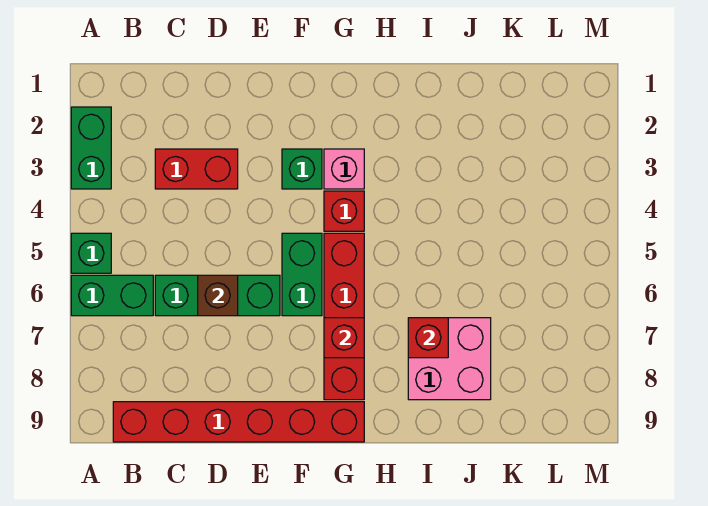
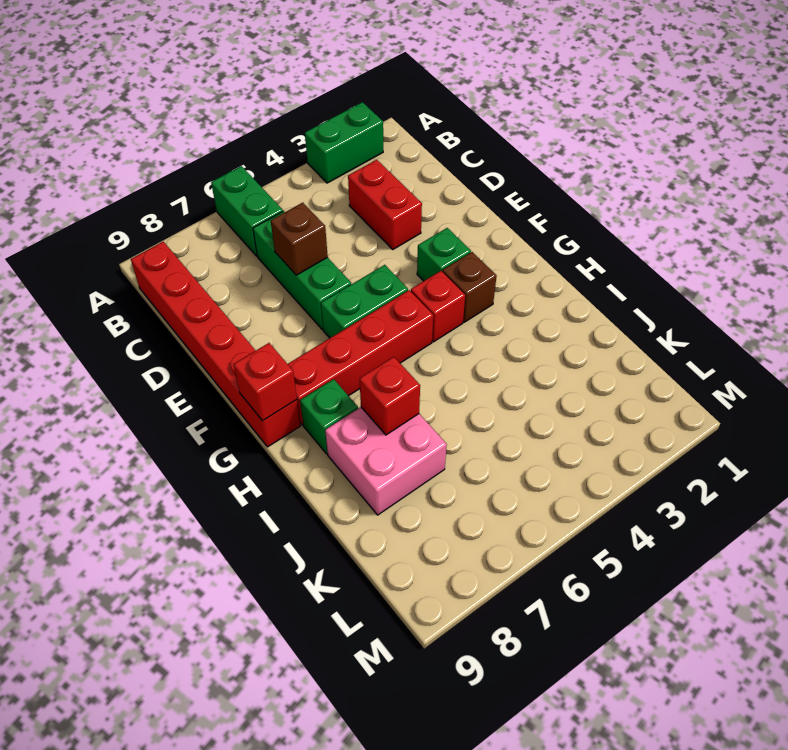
green 1x1 brick [71,233,111,273] -> green 1x1 brick moved to [300,379,358,454]
pink 1x1 brick [324,149,364,189] -> brown 1x1 brick [443,252,497,322]
red 1x1 brick [324,318,364,358] -> red 1x1 brick moved to [234,343,297,421]

